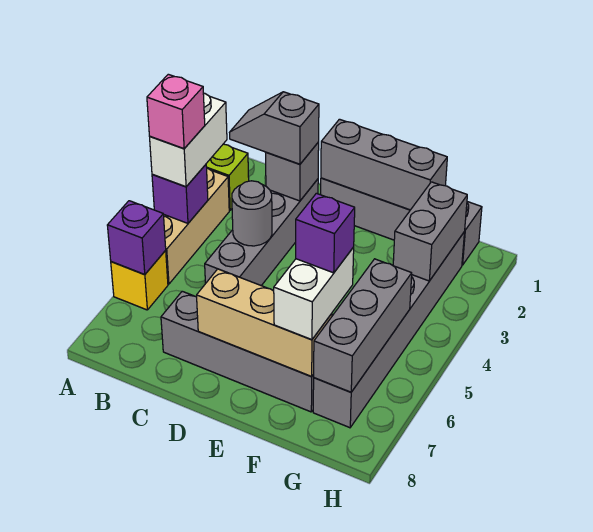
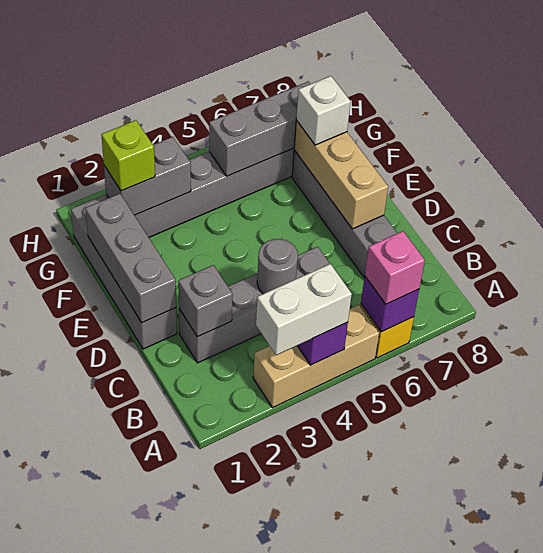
lime 1x1 brick [206,144,249,210] -> lime 1x1 brick moved to [101,120,155,191]
pink 1x1 brick [147,74,205,149] -> pink 1x1 brick moved to [365,231,425,304]
grey 1x2 slope [230,92,319,164] -> none
white 1x2 brick [274,247,354,340] -> white 1x1 brick [296,76,350,145]
purple 1x1 brick [296,193,355,273] -> none

